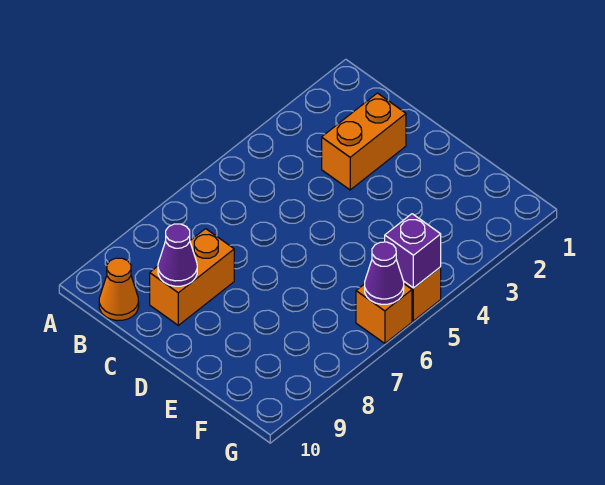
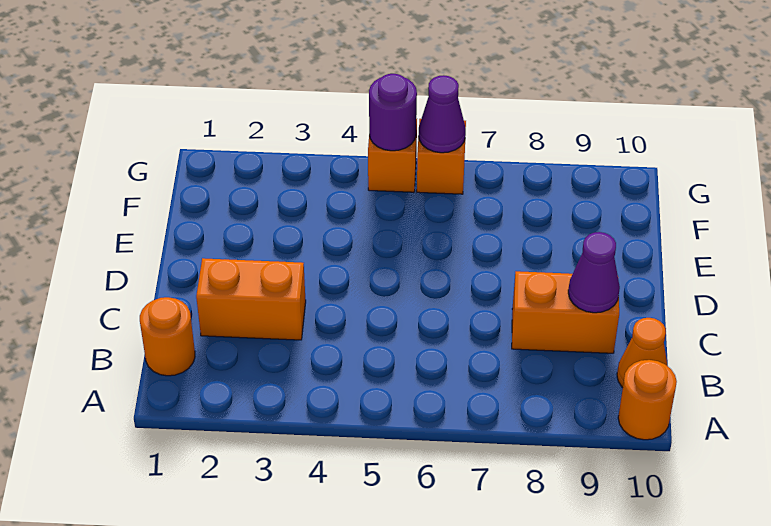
none -> orange 1x1 round brick [618,360,677,440]
none -> orange 1x1 round brick [140,297,195,376]
purple 1x1 brick [385,214,441,288] -> purple 1x1 round brick [369,74,417,151]

